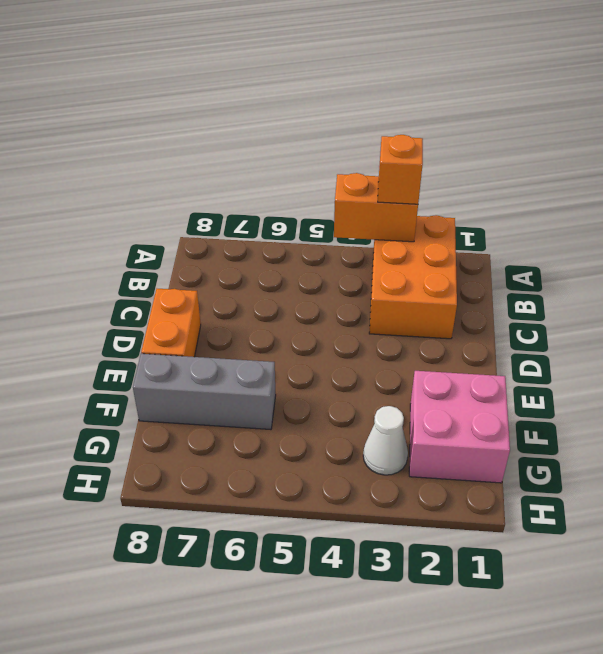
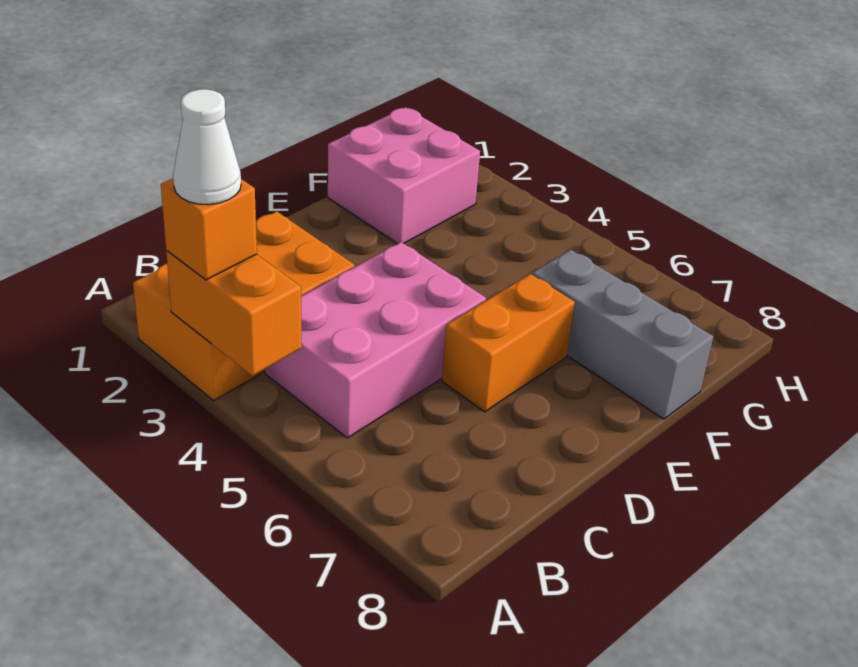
none -> pink 2x3 brick [265,242,486,438]
orange 1x2 brick [141,289,201,357] -> orange 1x2 brick moved to [442,274,575,412]
white 1x1 cone [363,406,408,475] -> white 1x1 cone moved to [173,89,241,205]

